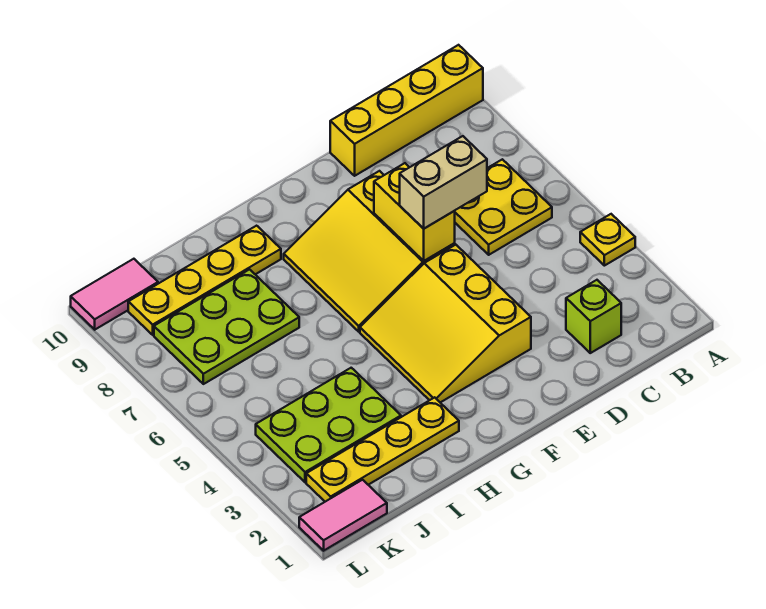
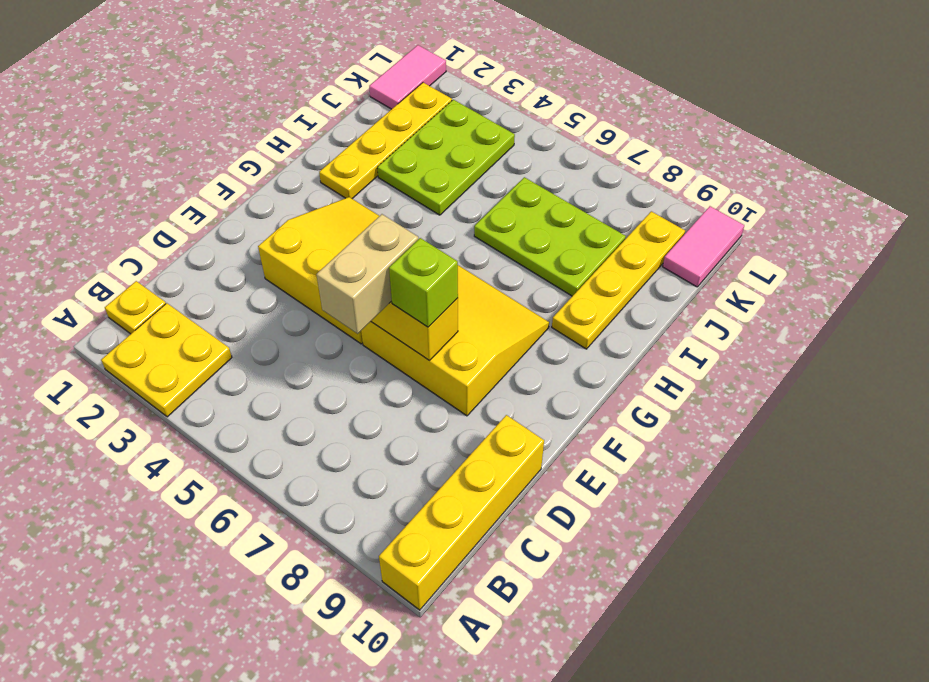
yellow 1x1 plate [580,214,635,266] -> yellow 1x1 plate moved to [105,281,166,334]
yellow 2x2 plate [455,159,552,255] -> yellow 2x2 plate moved to [101,303,232,417]
lime 1x1 brick [566,280,621,353] -> lime 1x1 brick moved to [389,238,458,327]
lime 2x3 plate [154,269,299,384] -> lime 2x3 plate turned to [474,177,626,296]

